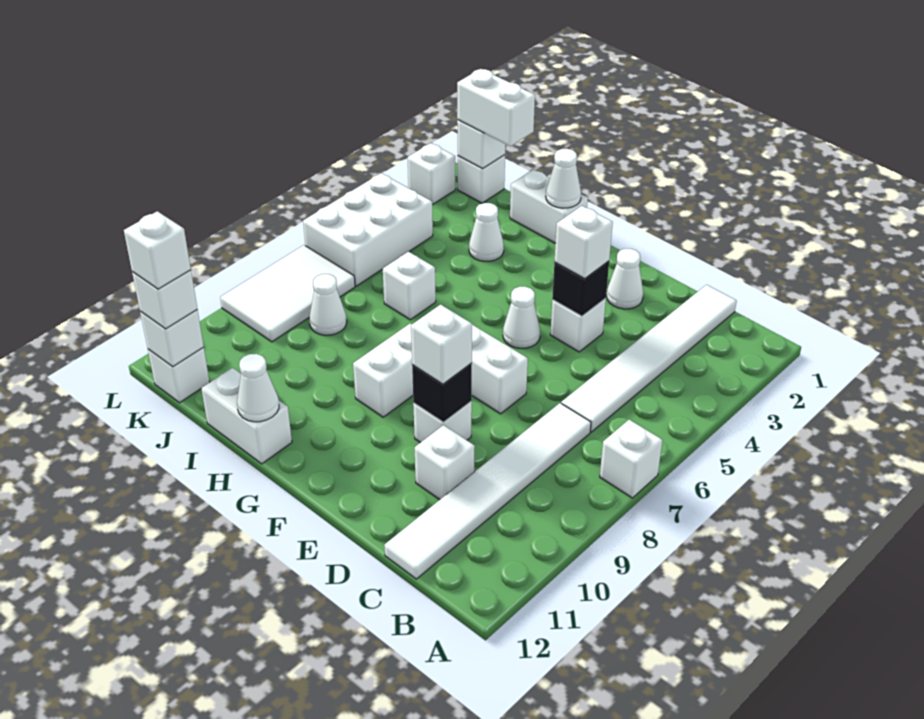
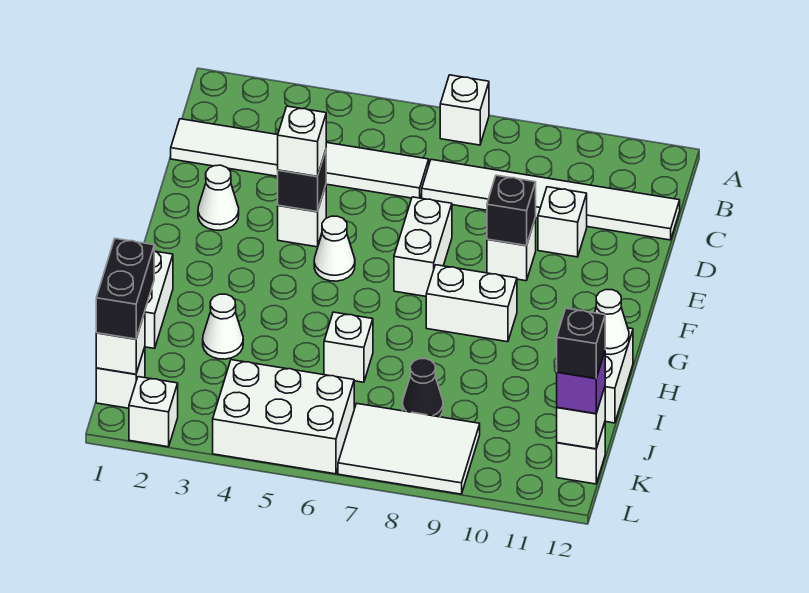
white 1x1 brick [411,305,472,384] -> none
white 1x1 cone [546,149,581,208] -> none
white 1x2 brick [457,69,535,146] -> black 1x2 brick [96,239,154,339]
white 1x1 cone [309,274,347,335] -> black 1x1 cone [403,359,443,417]
white 1x1 brick [132,270,197,329] -> purple 1x1 brick [557,352,605,414]
white 1x1 brick [124,211,191,289] -> black 1x1 brick [557,308,605,378]

